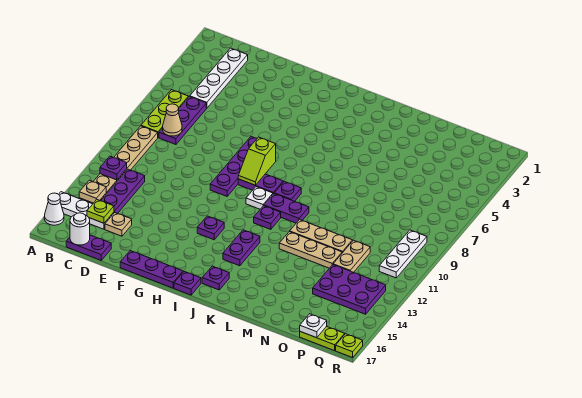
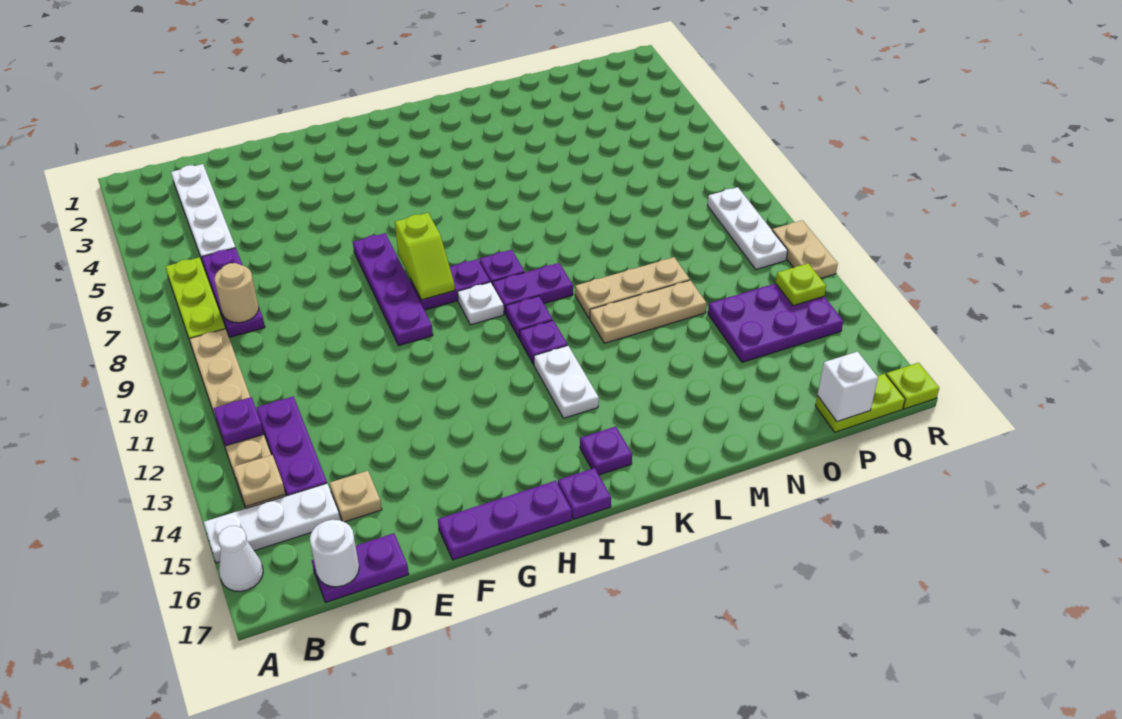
tan 1x1 cone [163,104,182,136] -> tan 1x1 round brick [214,263,259,323]
lime 1x1 plate [87,200,114,223] -> lime 1x1 plate moved to [776,263,826,306]
purple 1x1 plate [197,216,224,240] -> purple 1x1 plate moved to [520,320,568,365]
purple 1x2 plate [223,230,260,266] -> white 1x2 plate [534,346,599,418]
tan 1x2 plate [333,240,370,272] -> tan 1x2 plate moved to [772,220,838,278]
white 1x1 plate [300,314,327,338] -> white 1x1 brick [817,352,878,422]

